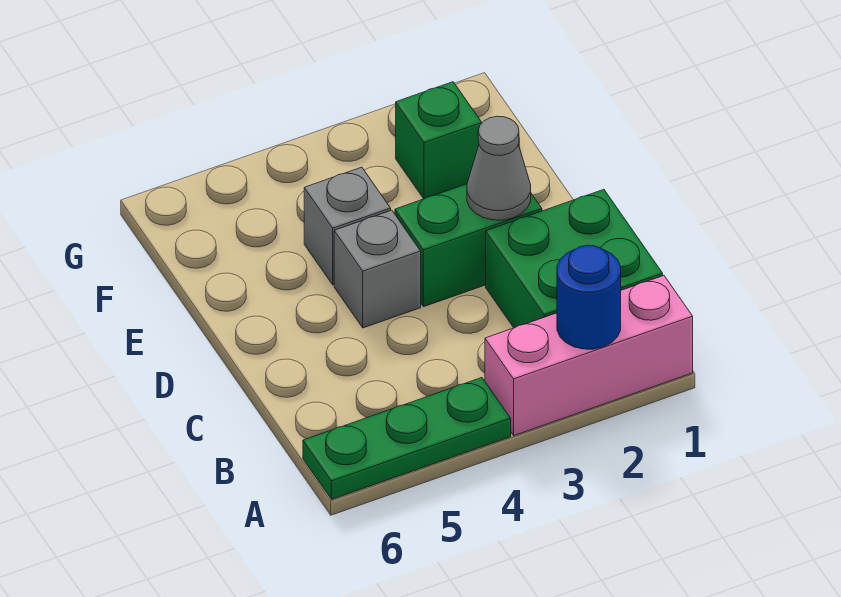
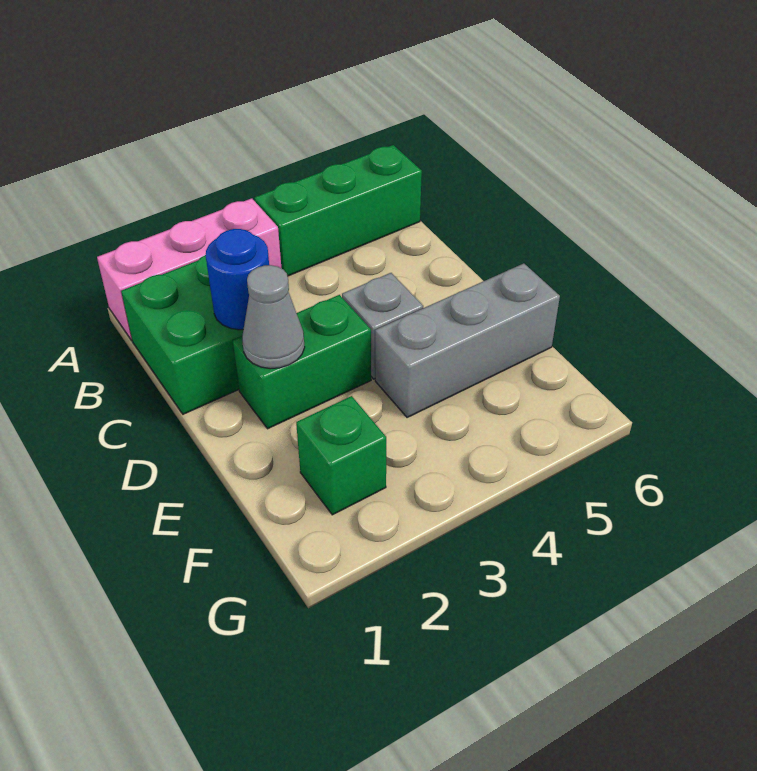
blue 1x1 round brick [557,245,621,349] -> blue 1x1 round brick moved to [206,229,269,330]
green 1x3 plate [303,378,511,500] -> green 1x3 brick [254,145,422,276]
grey 1x1 brick [304,167,391,285] -> grey 1x3 brick [375,263,560,418]

